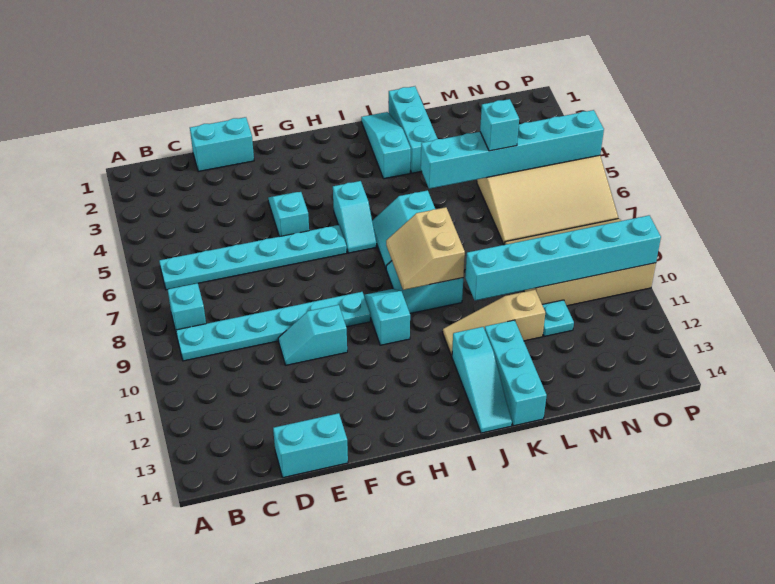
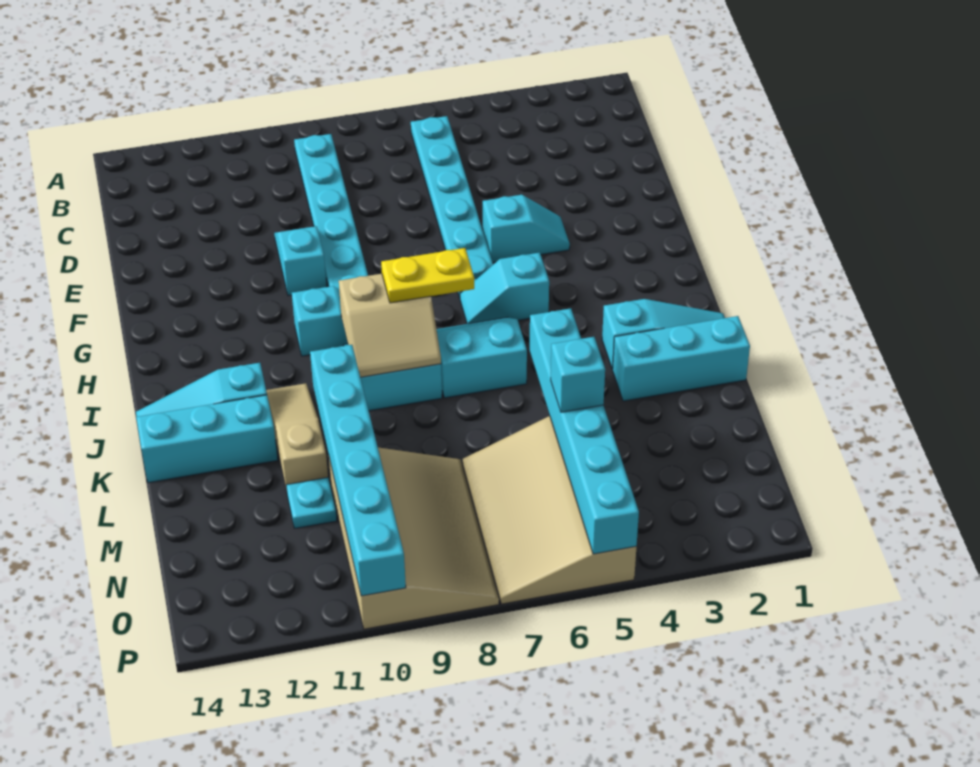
cyan 1x1 brick [168,283,206,331] -> none
cyan 1x2 brick [190,117,254,172] -> none
cyan 1x2 brick [273,413,348,478] -> none
none -> yellow 1x2 plate [381,248,474,303]
tan 2x2 slope [386,207,465,290] -> tan 2x2 slope turned to [339,274,441,377]

